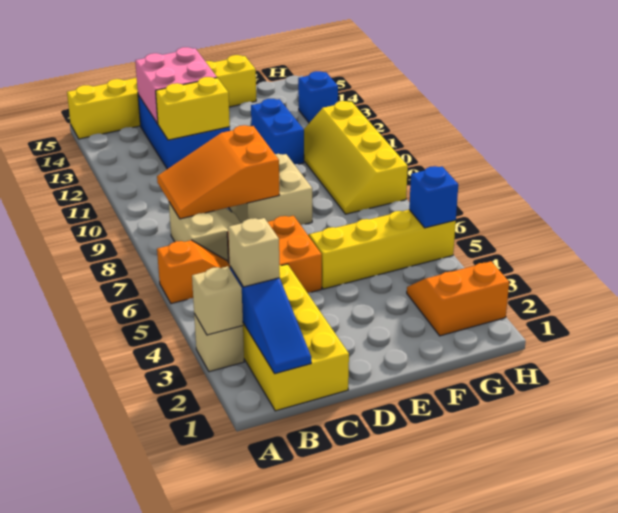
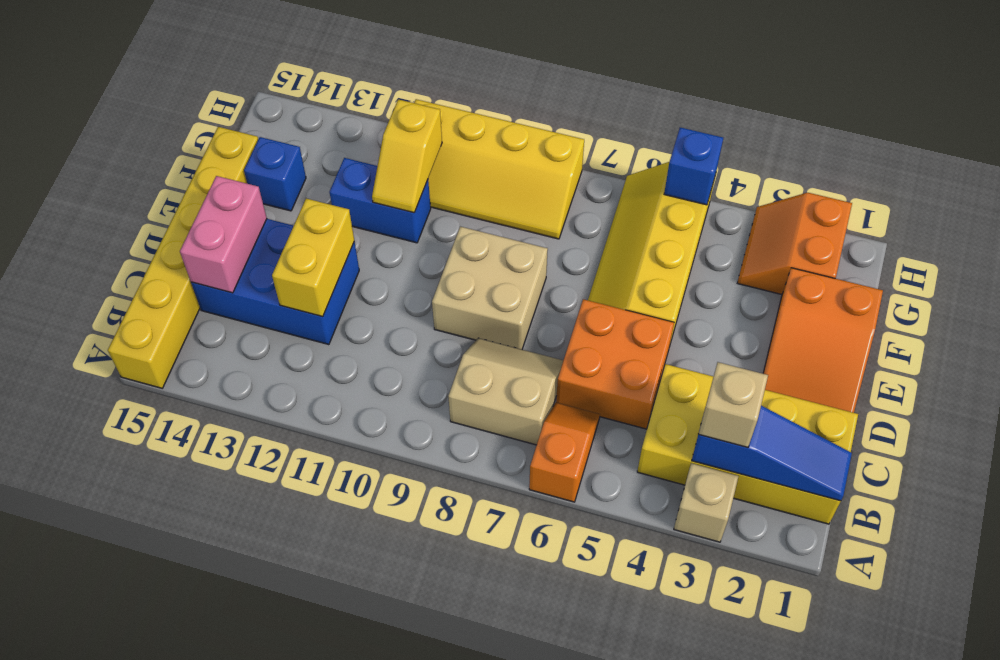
tan 1x1 brick [192,266,243,335] -> none
orange 2x3 slope [157,125,279,219] -> orange 2x3 slope moved to [763,268,883,413]
pink 2x2 brick [135,47,217,124] -> pink 1x2 brick [180,176,267,293]
none -> yellow 1x2 slope [372,99,442,213]
blue 1x1 brick [298,71,338,123] -> blue 1x1 brick moved to [244,137,306,211]

